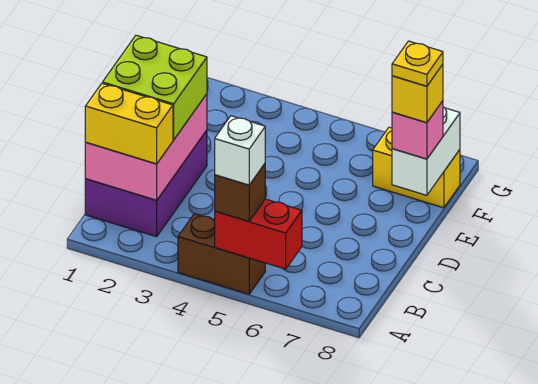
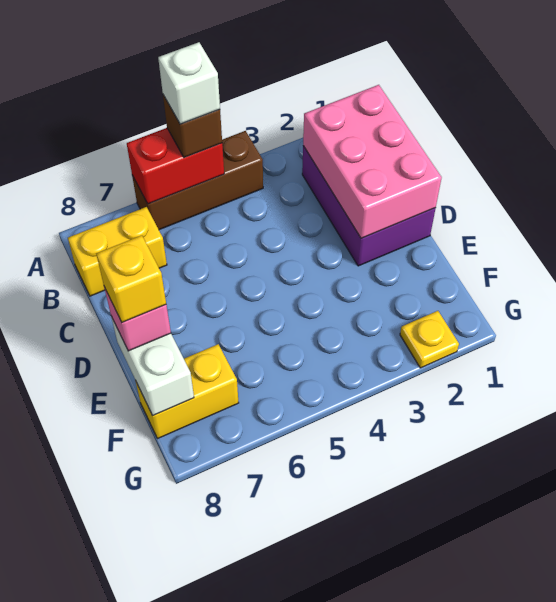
brown 1x2 brick [178,214,265,294] -> brown 1x3 brick [132,131,263,230]
yellow 1x2 brick [85,83,173,164] -> yellow 1x2 brick moved to [68,207,167,296]
lime 2x2 brick [103,35,207,140] -> none
yellow 1x1 plate [392,41,443,86] -> yellow 1x1 plate moved to [400,311,459,368]

